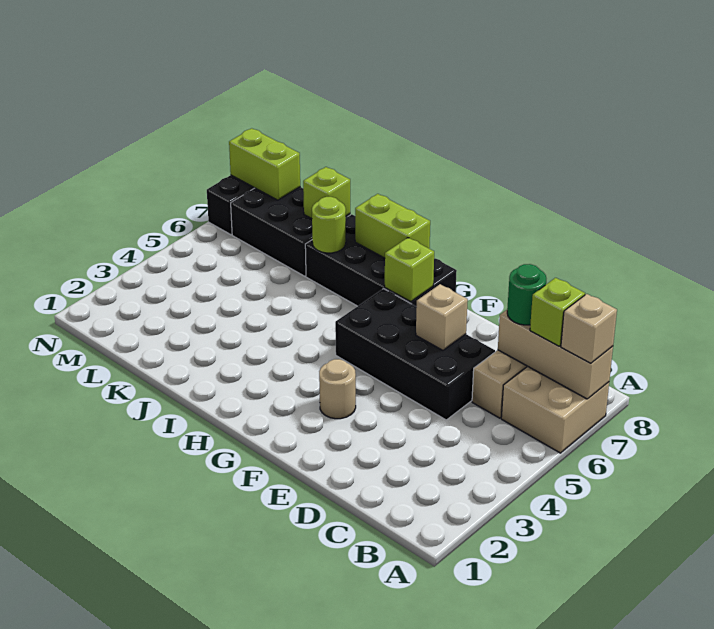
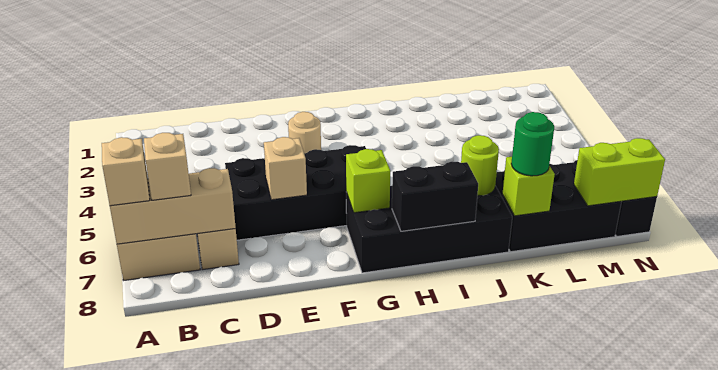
lime 1x1 brick [530,278,585,346] -> tan 1x1 brick [144,133,191,200]
green 1x1 round brick [507,264,546,325] -> green 1x1 round brick moved to [511,112,554,176]
lime 1x2 brick [355,194,430,258] -> black 1x2 brick [392,162,478,231]

